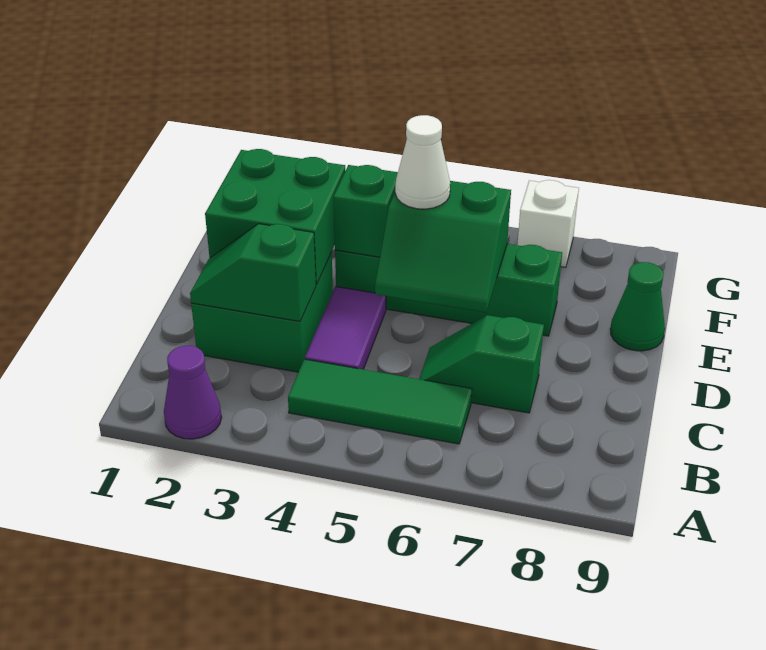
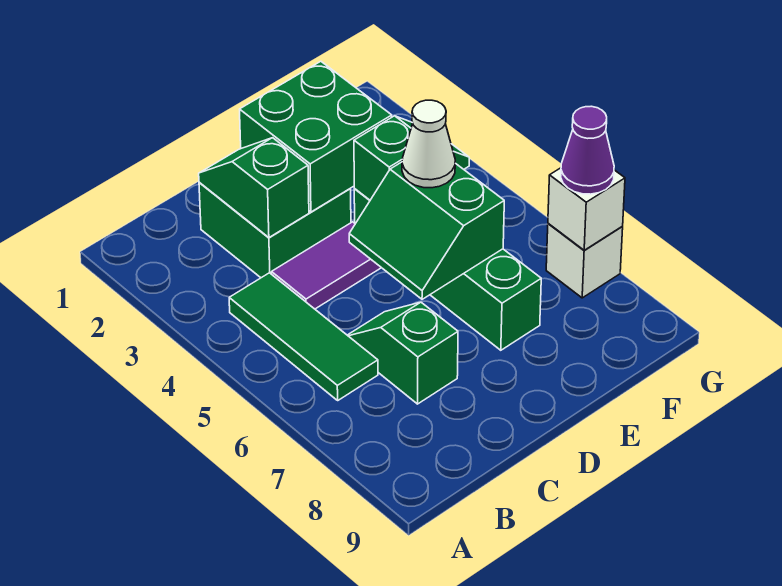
purple 1x1 cone [164,346,222,439] -> purple 1x1 cone moved to [561,106,614,194]
green 1x1 cone [610,262,665,351] -> none
none -> white 1x1 brick [548,168,625,250]

